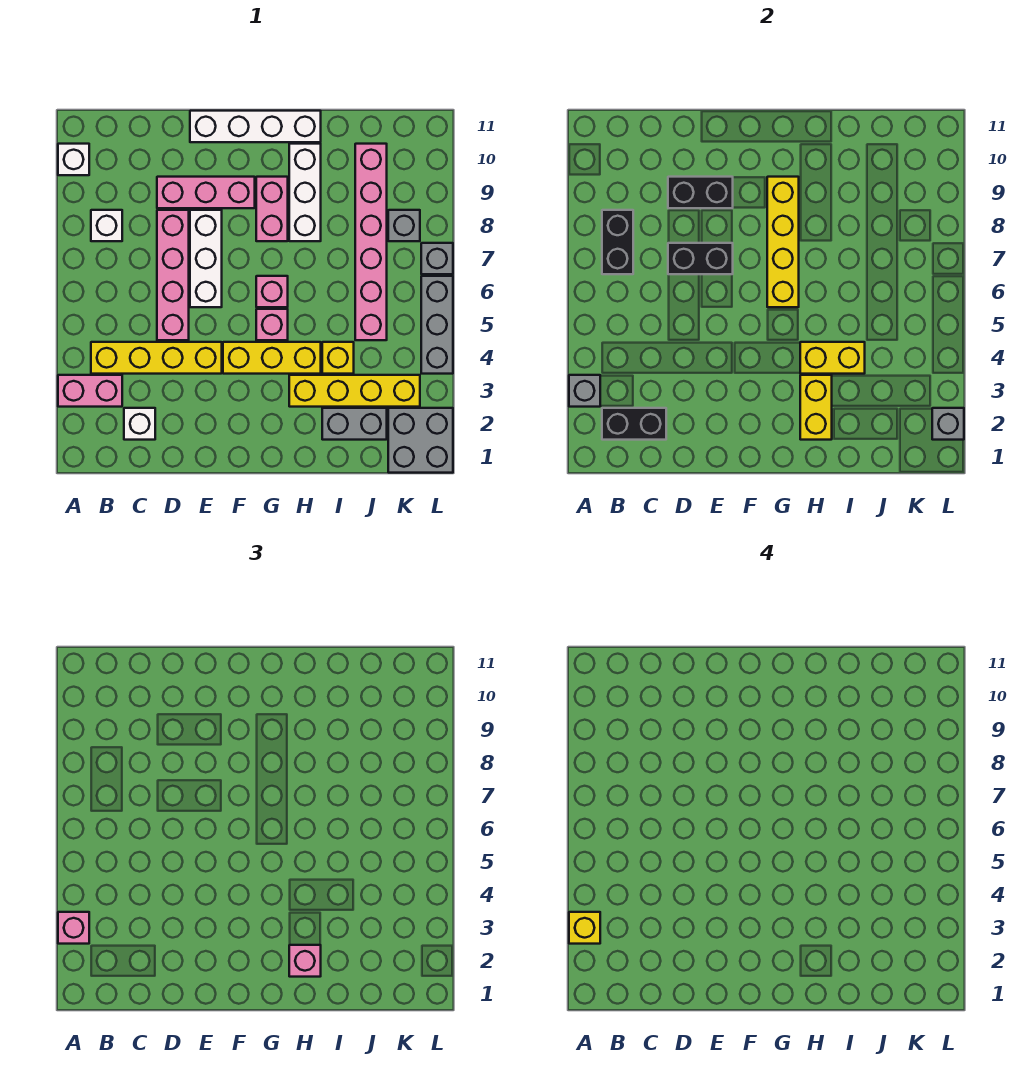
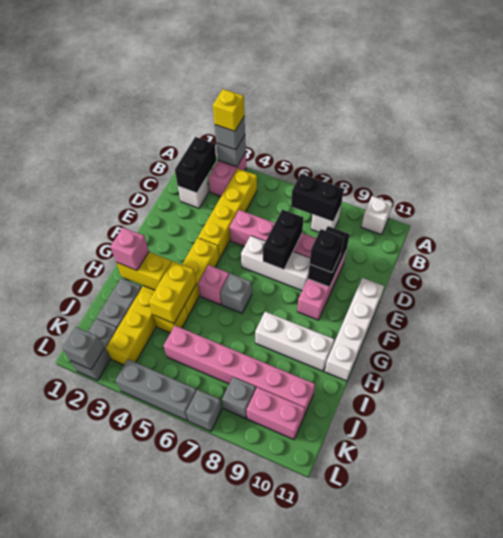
pink 1x1 brick [58,912,89,944] -> grey 1x1 brick [215,116,245,150]
none -> black 1x1 brick [310,229,344,273]
pink 1x1 brick [256,276,288,307] -> grey 1x1 brick [220,273,252,313]
yellow 1x4 brick [767,177,799,307] -> none
pink 1x2 brick [256,177,288,241] -> pink 1x2 brick moved to [247,387,305,440]
grey 2x2 brick [388,408,453,473] -> grey 1x2 brick [71,318,117,380]

